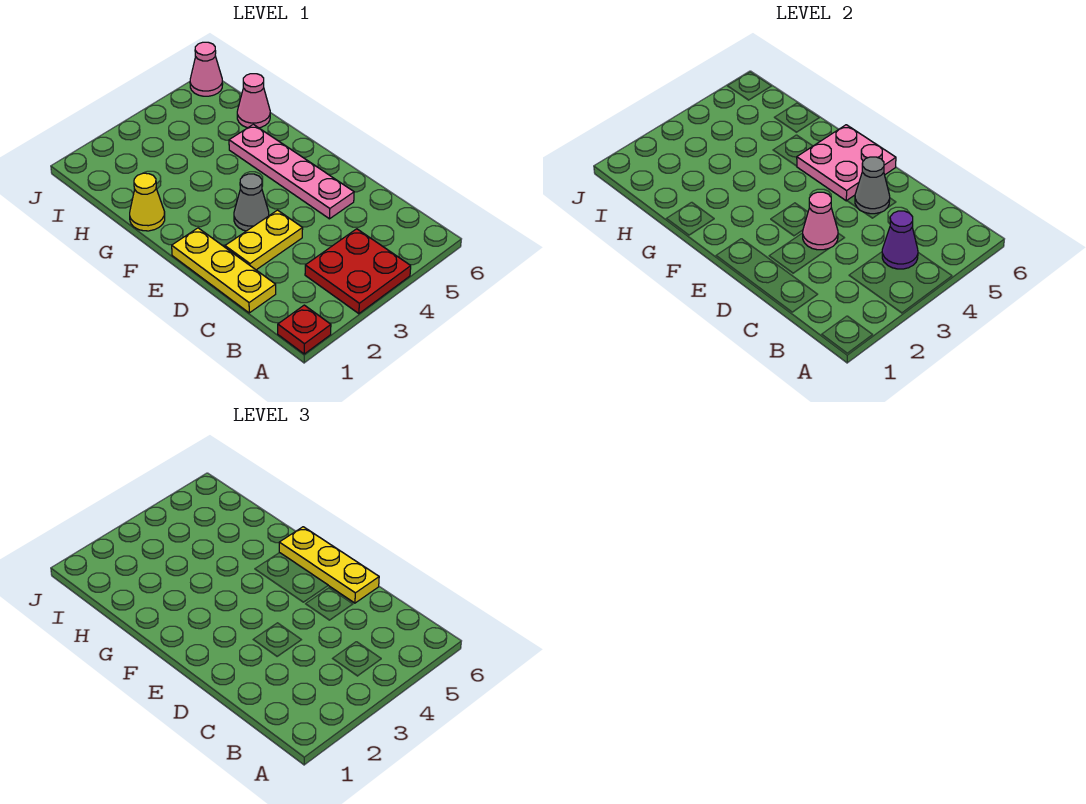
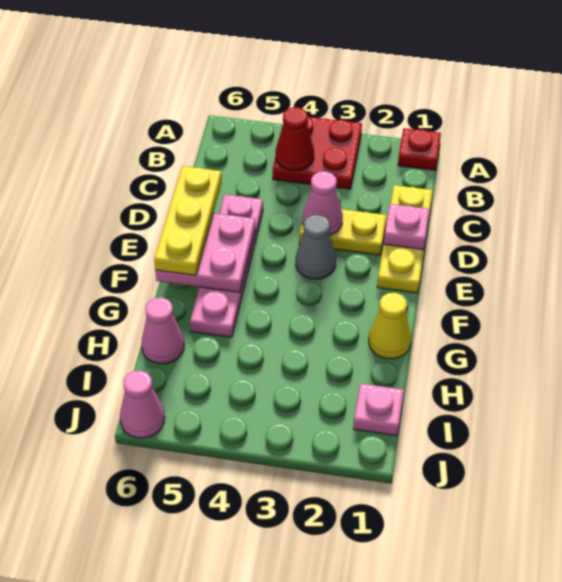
purple 1x1 cone [882,211,918,269] -> red 1x1 cone [276,107,314,171]
none -> pink 1x1 plate [384,204,430,250]
grey 1x1 cone [855,157,890,214] -> none
none -> pink 1x1 plate [354,383,404,436]

